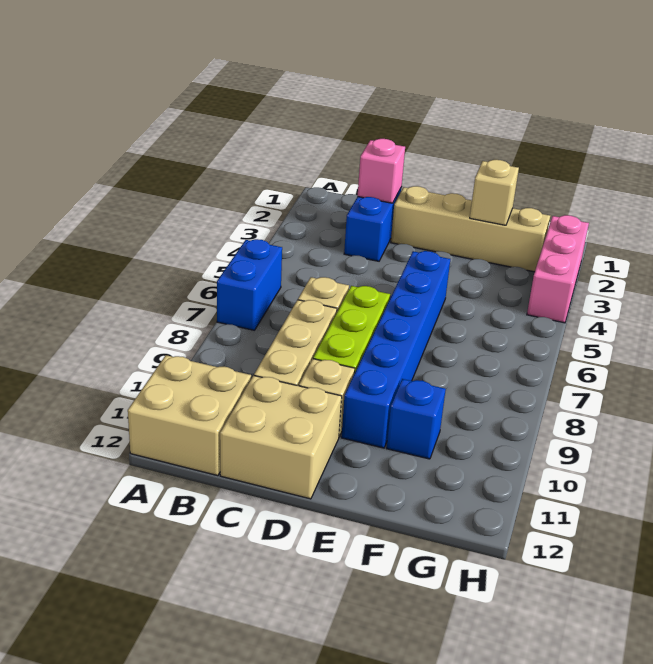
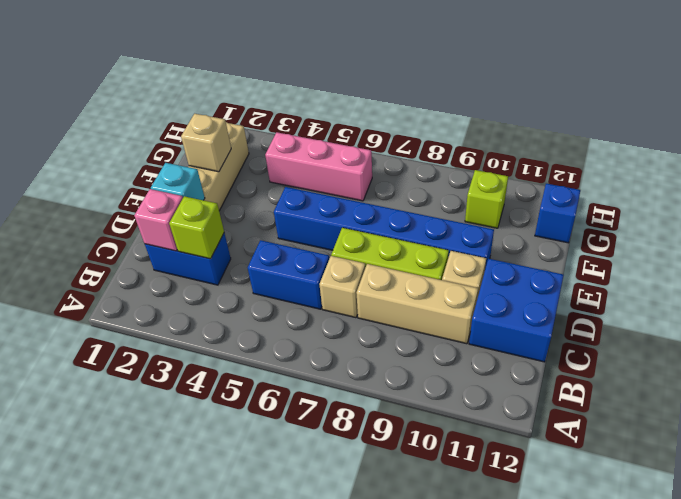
blue 1x2 brick [217,239,282,330] -> blue 1x2 brick moved to [248,240,329,309]
tan 2x2 brick [128,355,251,476] -> none
none -> lime 1x1 brick [169,196,224,259]
tan 2x2 brick [220,376,342,499] -> blue 2x2 brick [469,259,564,362]
none -> cyan 1x1 brick [151,163,205,200]
blue 1x1 brick [387,379,446,459] -> blue 1x1 brick moved to [535,184,580,243]
none -> lime 1x1 brick [465,170,508,228]
pink 1x3 brick [527,215,589,323] -> pink 1x3 brick moved to [265,132,372,201]

